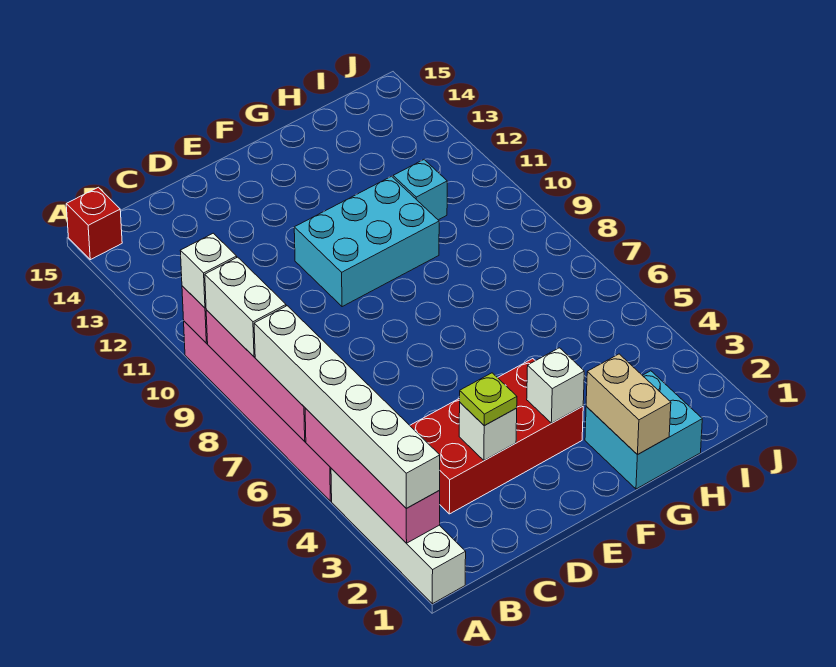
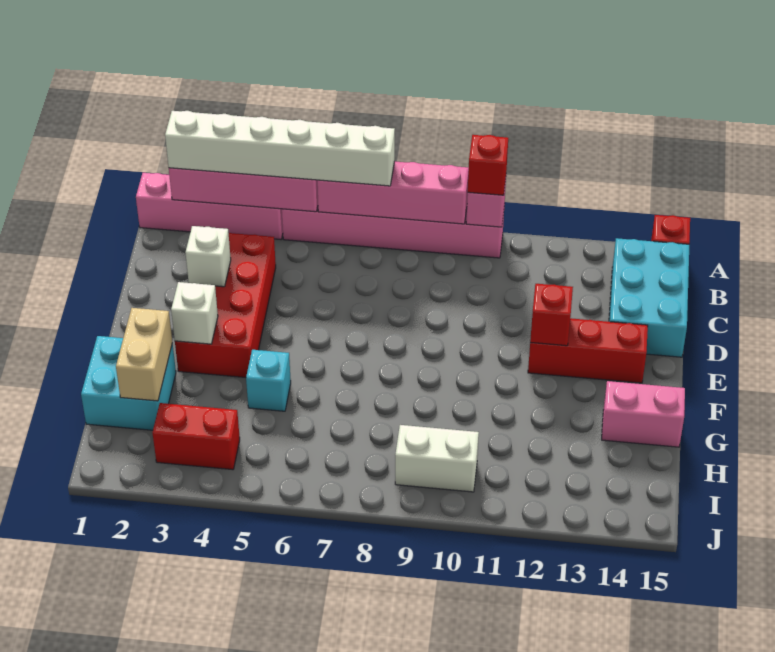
white 1x4 brick [331,469,466,604] -> pink 1x4 brick [136,173,283,239]
white 1x2 brick [205,257,286,357] -> white 1x2 brick moved to [395,425,479,492]
white 1x1 brick [180,233,237,308] -> red 1x1 brick [468,135,508,195]
lime 1x1 plate [460,373,517,426] -> none
cyan 2x3 brick [294,177,439,307] -> cyan 2x3 brick moved to [609,238,689,357]
none -> red 1x3 brick [528,318,648,383]
none -> red 1x1 brick [530,284,573,346]
tan 1x2 brick [586,354,671,455] -> tan 1x2 brick turned to [116,308,172,401]
none -> pink 1x2 brick [602,381,685,447]
cyan 1x1 brick [393,160,447,220] -> cyan 1x1 brick moved to [246,350,291,411]
none -> red 1x2 brick [153,403,240,470]

